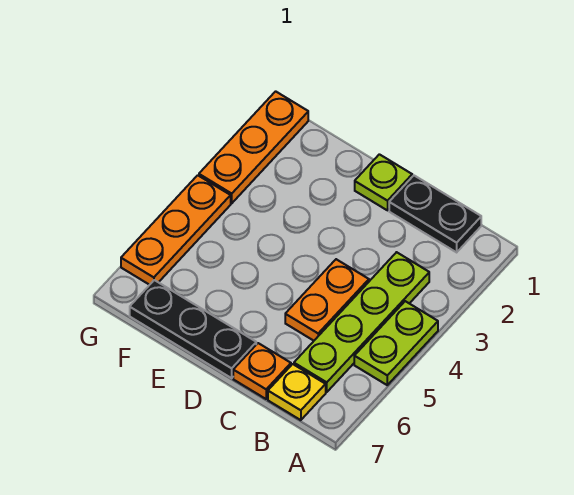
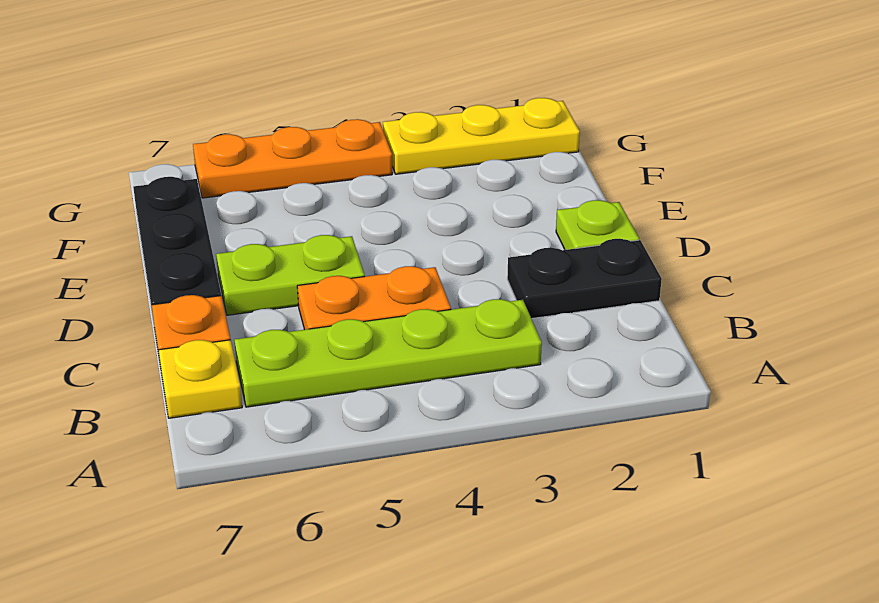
lime 1x2 plate [354,301,438,385] -> lime 1x2 plate moved to [216,235,365,315]
black 1x2 plate [389,176,481,252] -> black 1x2 plate turned to [507,239,662,319]
orange 1x3 plate [199,91,308,203] -> yellow 1x3 plate [383,98,580,174]

